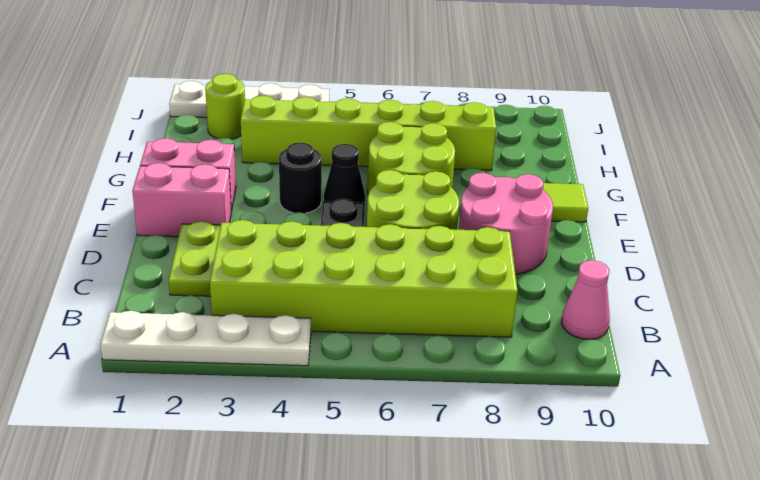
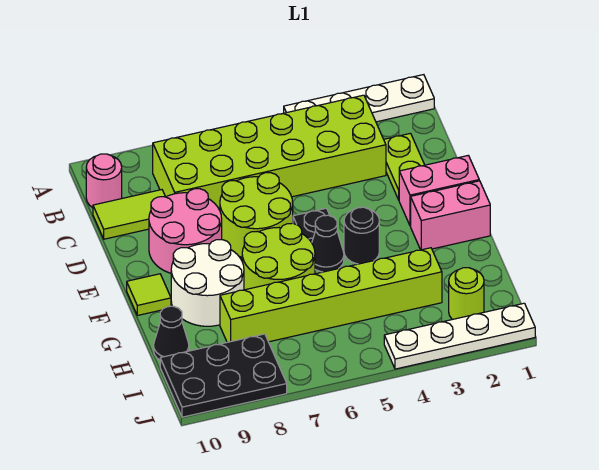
pink 1x1 cone [562,260,610,339] -> pink 1x1 round brick [86,154,122,208]
none -> lime 1x2 tile [93,190,165,239]
none -> white 2x2 round brick [171,240,244,326]
none -> black 1x1 cone [153,306,189,360]
none -> black 2x3 plate [160,334,287,417]

